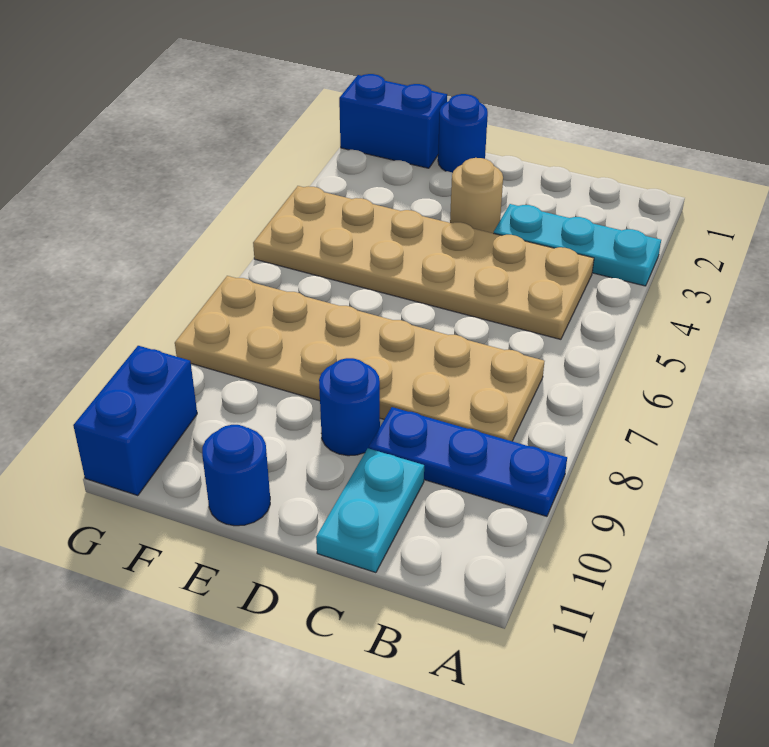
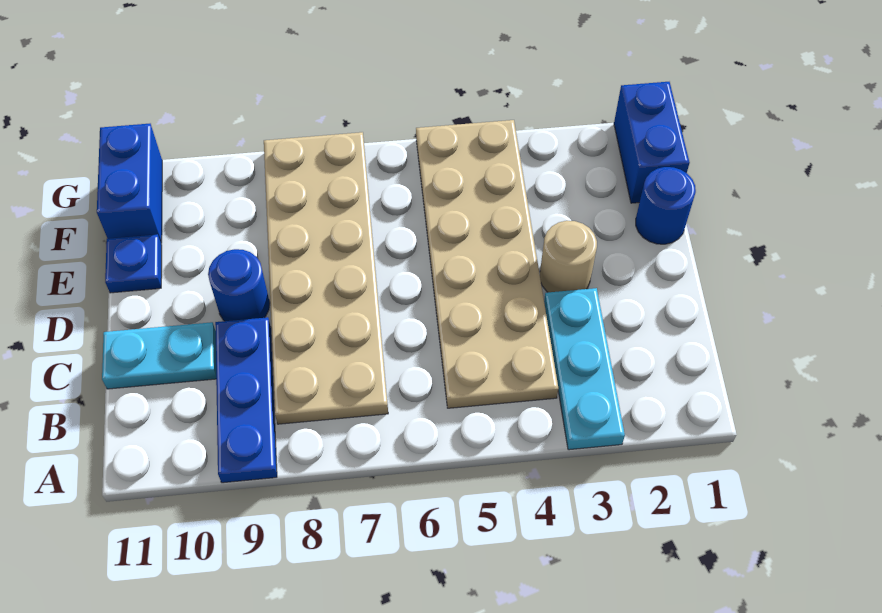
blue 1x1 round brick [202,425,270,526] -> blue 1x1 plate [105,234,162,293]
blue 1x2 brick [73,346,197,496] -> blue 1x2 brick turned to [97,124,162,243]

